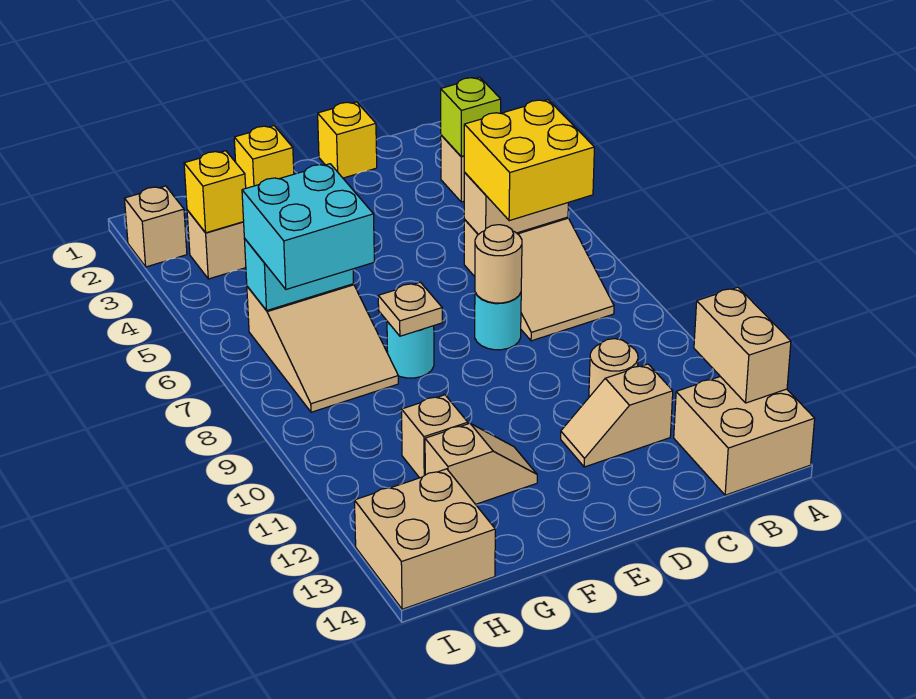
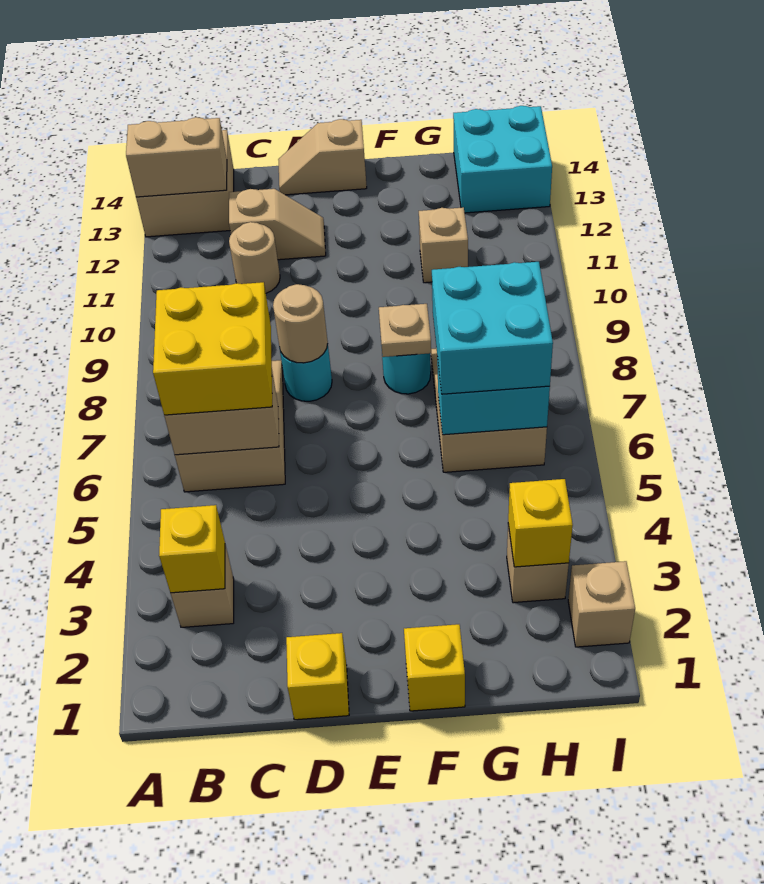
tan 1x2 brick [694,287,791,403] -> tan 1x2 brick turned to [126,117,227,197]
lime 1x1 brick [441,77,501,156] -> yellow 1x1 brick [159,505,225,593]
tan 1x2 slope [425,423,537,504] -> tan 1x2 slope moved to [278,119,367,195]
tan 2x2 brick [354,469,495,609] -> cyan 2x2 brick [453,106,552,213]

